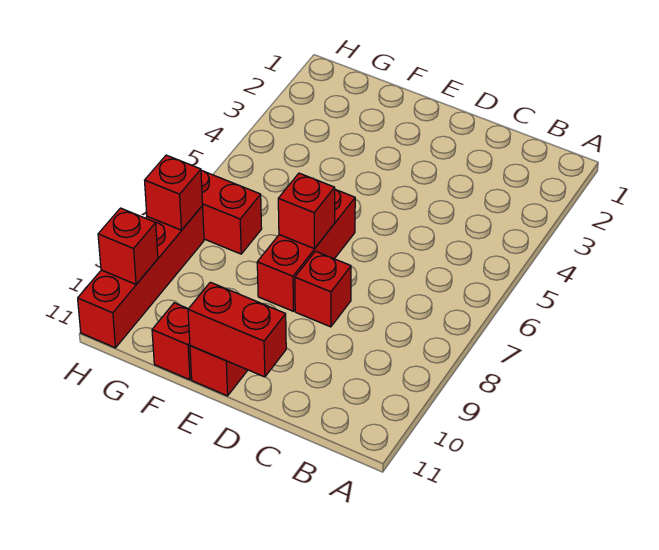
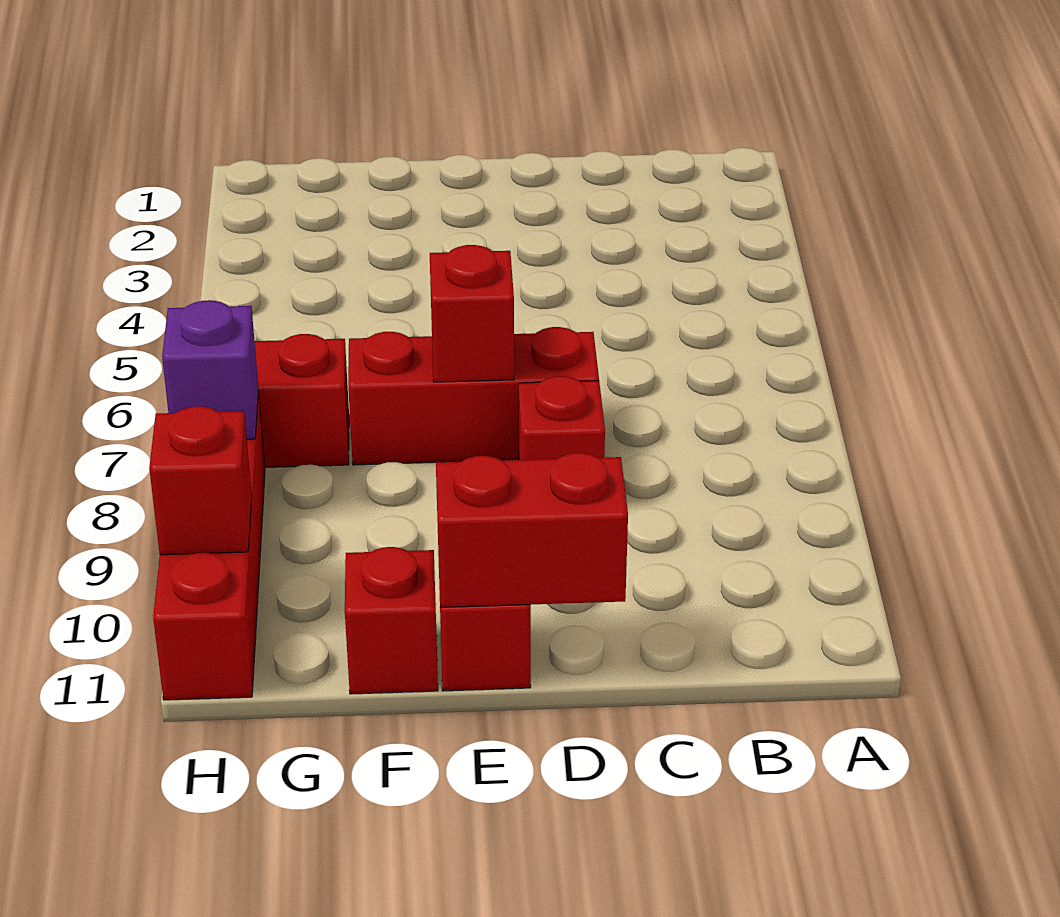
red 1x3 brick [257,190,355,311] -> red 1x3 brick turned to [348,327,599,465]
red 1x1 brick [145,155,203,230] -> purple 1x1 brick [162,300,258,439]

